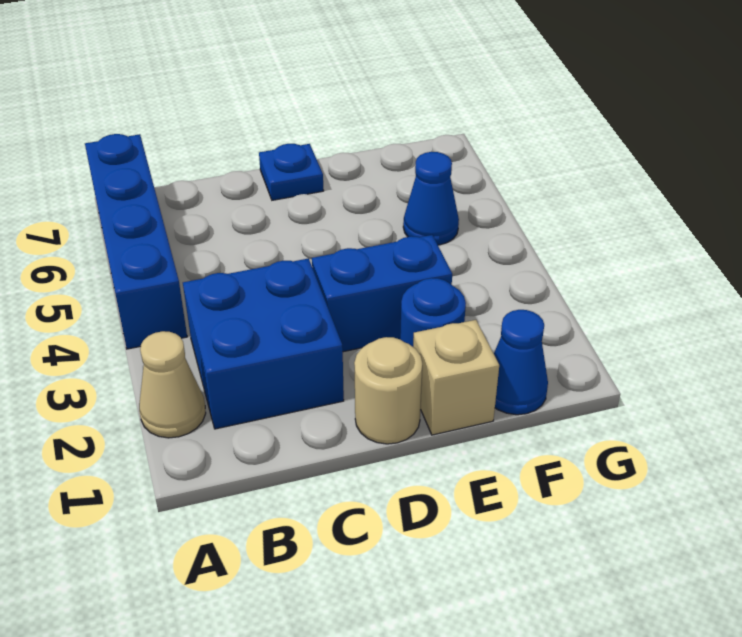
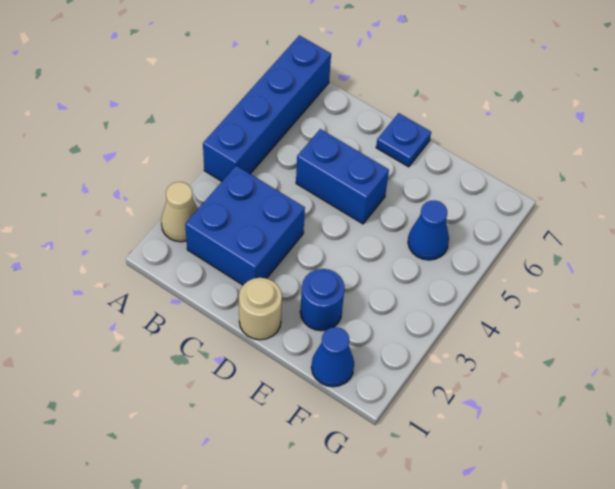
blue 1x2 brick [312,235,452,352] -> blue 1x2 brick moved to [296,129,389,224]
tan 1x1 brick [413,320,499,435] -> none

